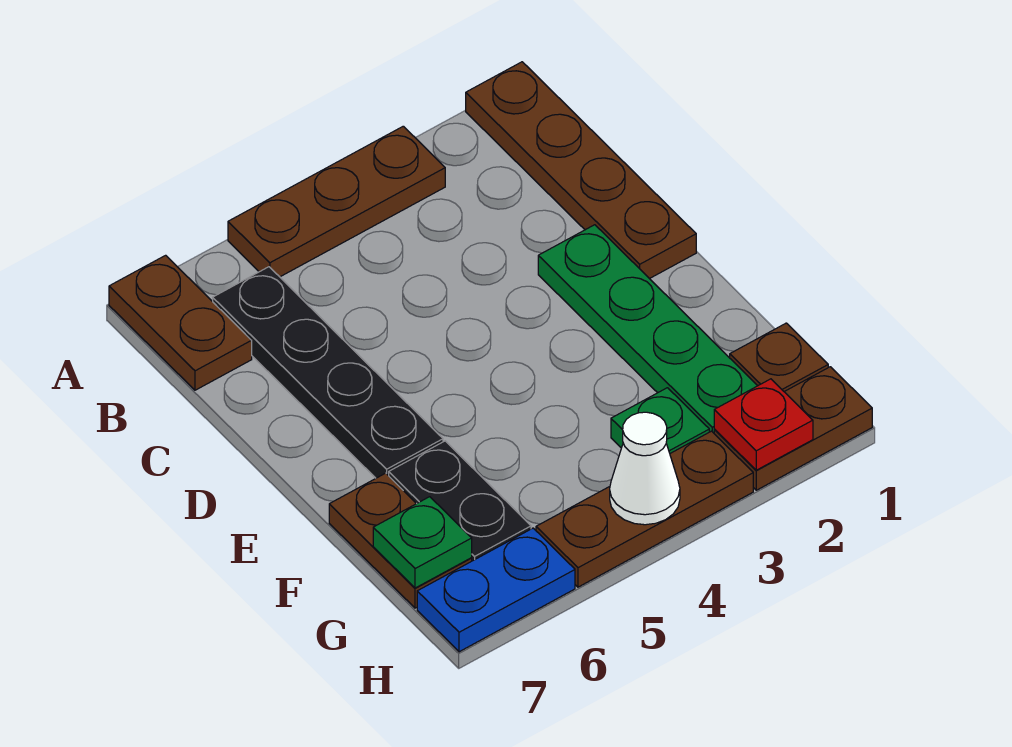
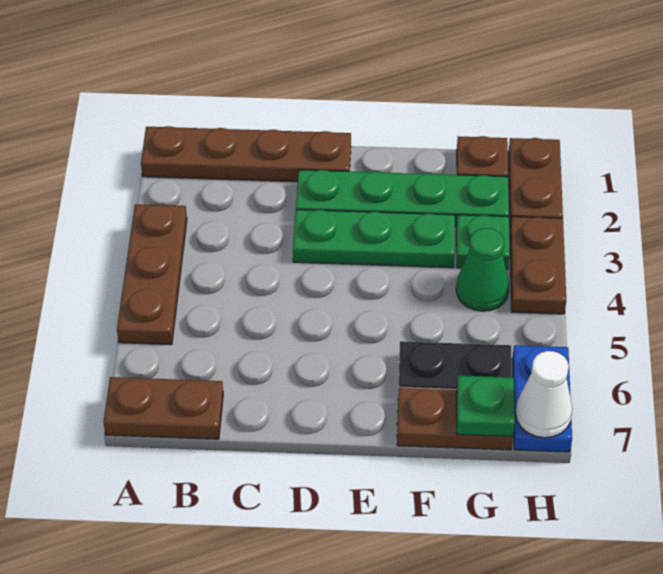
black 1x4 plate [213,267,443,478] -> none
none -> green 1x3 plate [293,210,455,268]
none -> green 1x1 cone [456,228,509,311]
red 1x1 plate [714,379,813,470] -> none
brown 1x3 plate [536,431,753,587] -> brown 1x2 plate [510,217,566,314]
white 1x1 cone [610,412,680,525] -> white 1x1 cone moved to [515,351,572,438]

